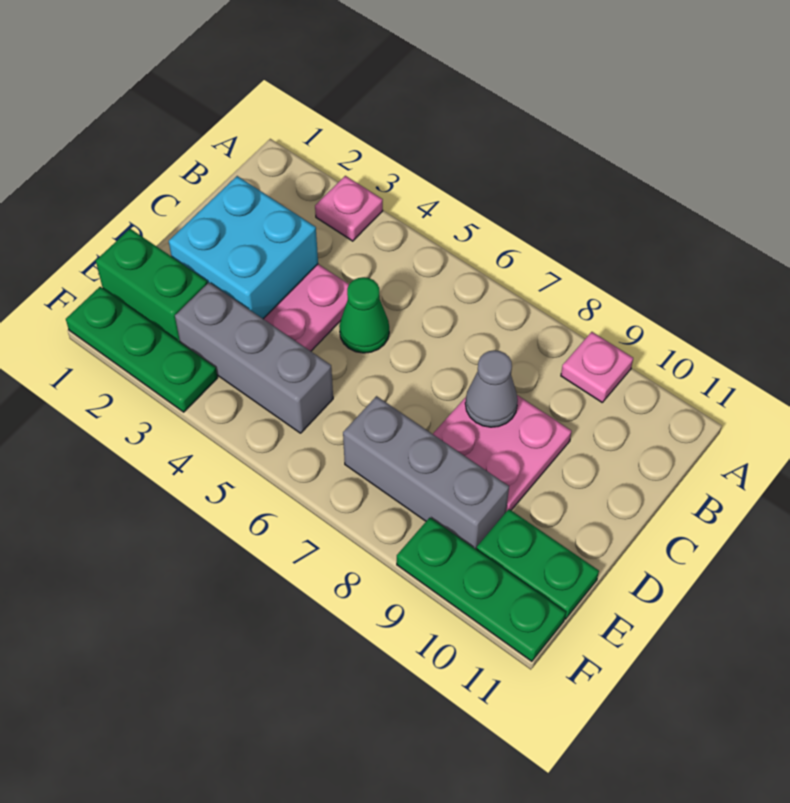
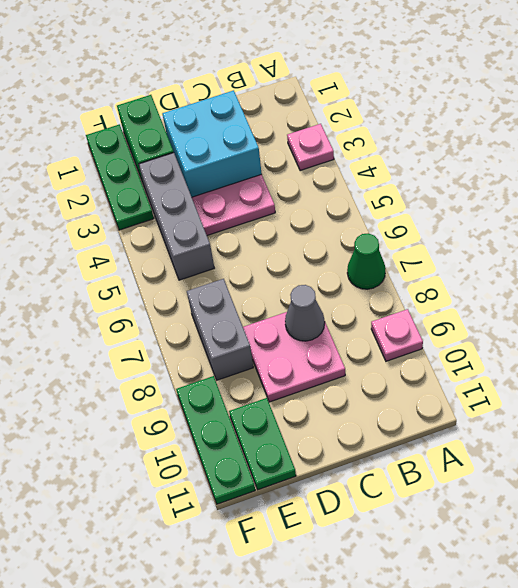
green 1x1 cone [339,277,389,353] -> green 1x1 cone moved to [347,233,386,289]
grey 1x3 brick [343,396,509,549] -> grey 1x2 brick [187,279,253,380]

